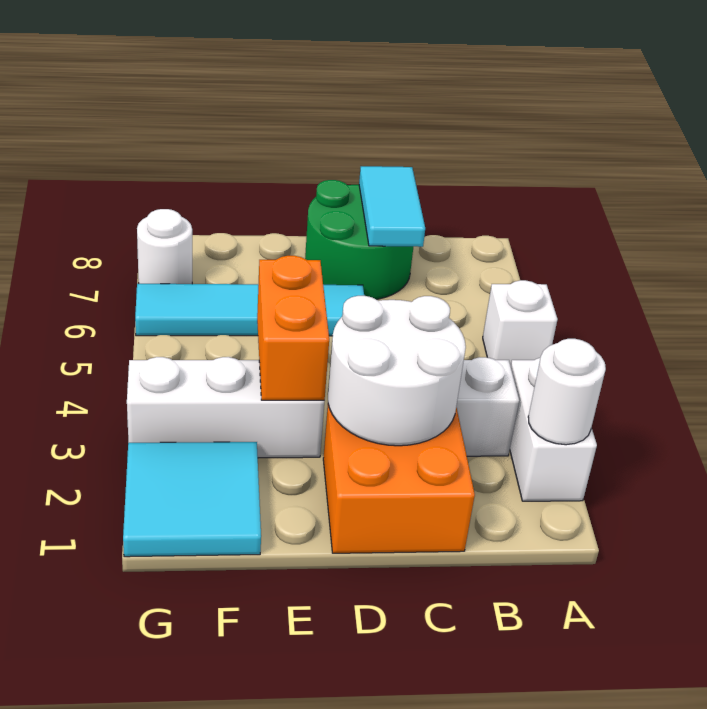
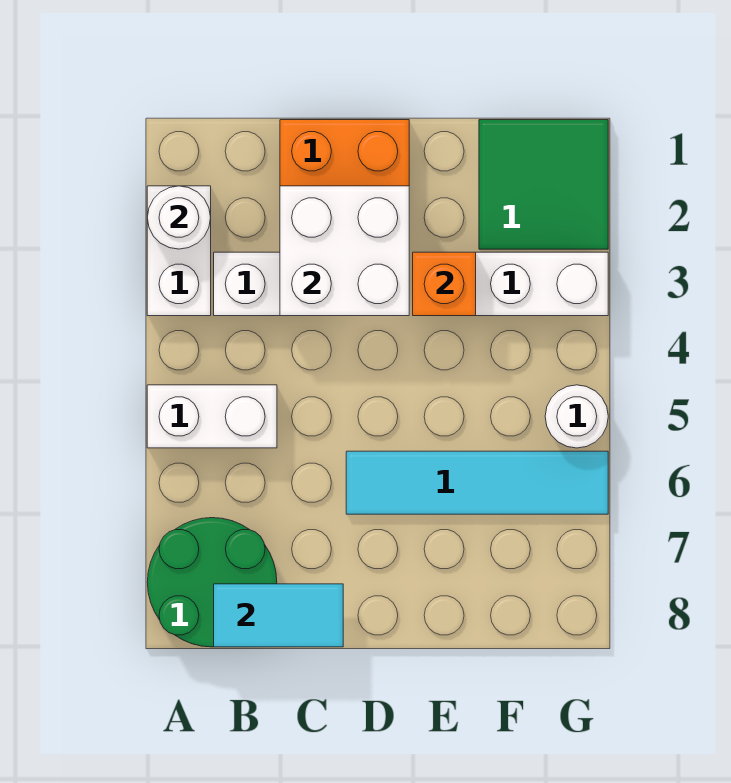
white 1x1 brick [483,280,558,366] -> white 1x2 brick [147,385,277,448]
white 2x2 round brick [328,296,466,446] -> white 2x2 brick [280,186,409,316]
green 2x2 round brick [305,180,414,299] -> green 2x2 round brick moved to [147,518,277,647]
cyan 1x2 tile [359,166,425,247] -> cyan 1x2 tile turned to [214,584,343,647]
orange 1x2 brick [257,256,329,400] -> orange 1x1 brick [413,252,476,316]
cyan 2x2 tile [123,442,261,557] -> green 2x2 tile [479,120,608,249]
white 1x1 round brick [137,209,192,284] -> white 1x1 round brick moved to [545,385,608,448]

